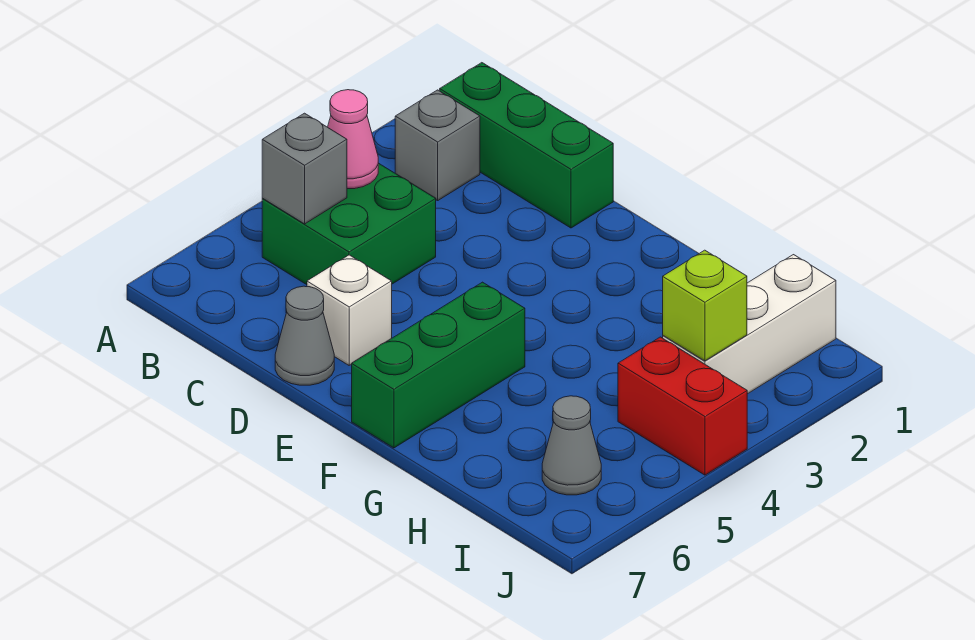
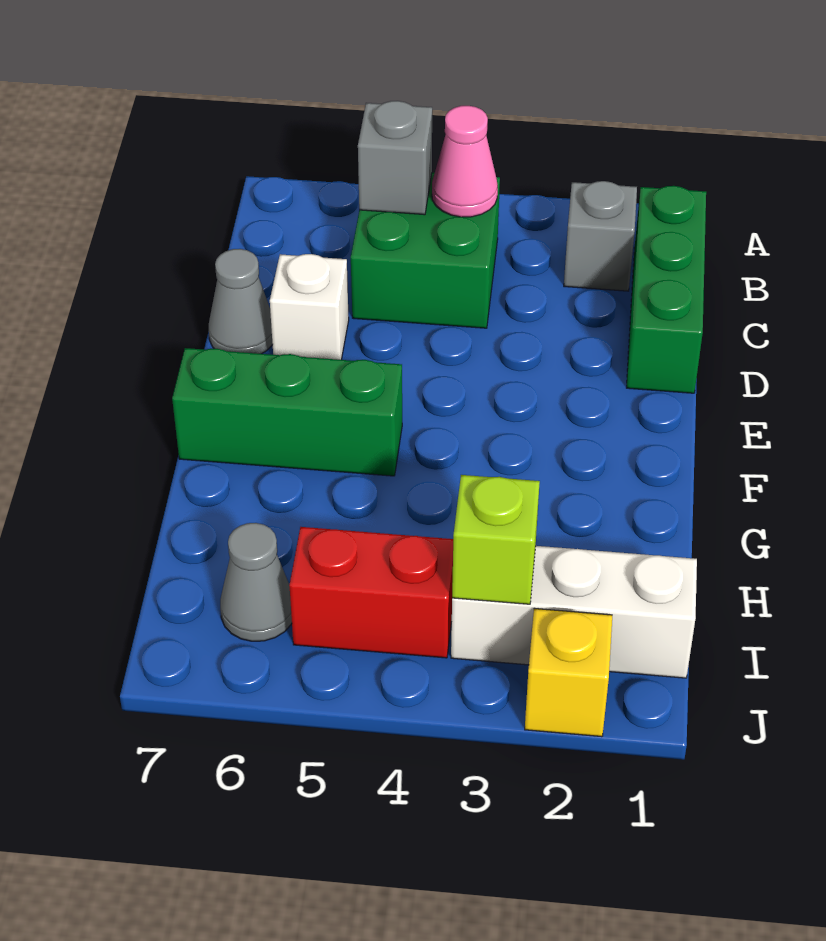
red 1x2 brick [618,337,747,475] -> red 1x2 brick turned to [289,527,453,658]
none -> yellow 1x1 brick [525,609,612,737]

